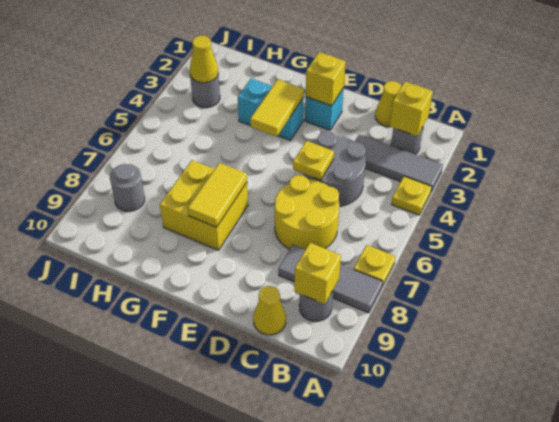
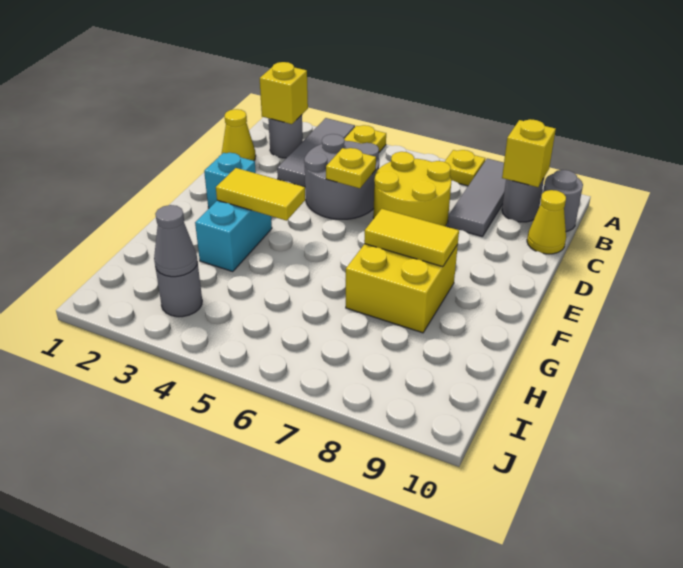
yellow 1x1 brick [306,52,346,106] -> none
yellow 1x1 cone [190,35,218,83] -> grey 1x1 cone [154,205,197,277]
grey 1x1 round brick [110,164,145,211] -> grey 1x1 round brick moved to [543,170,583,232]

